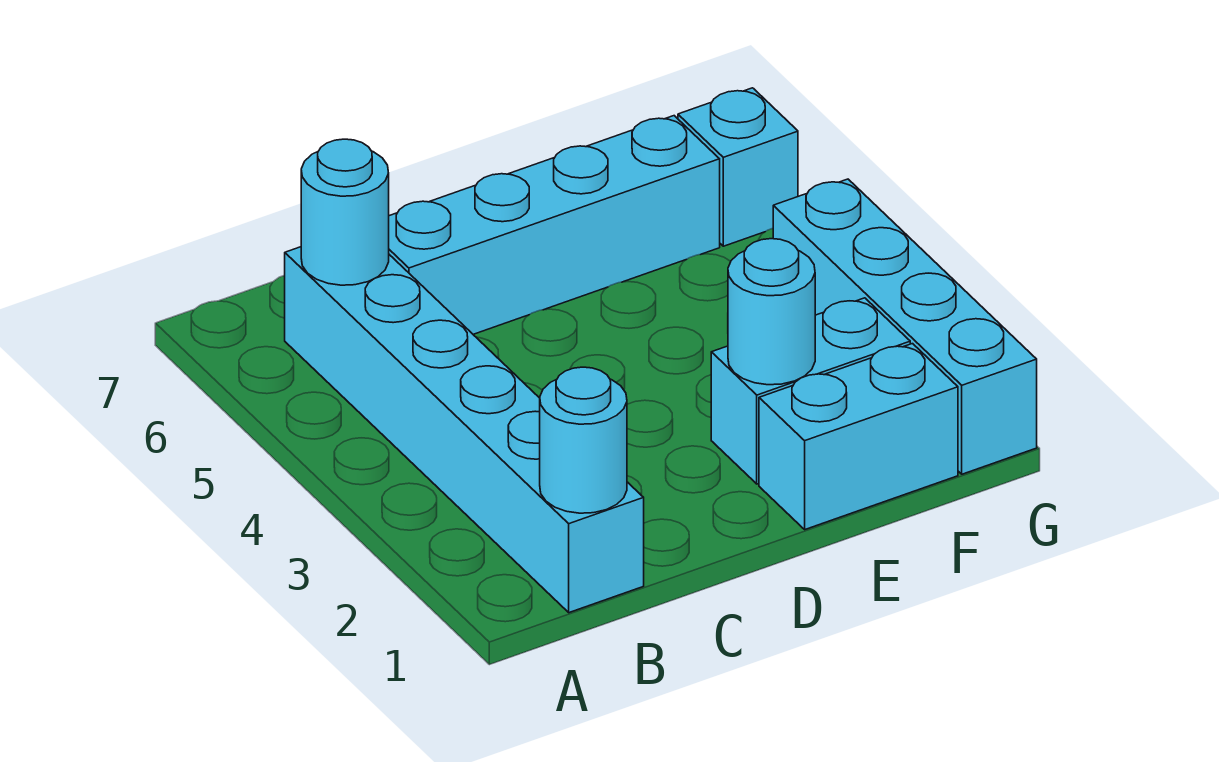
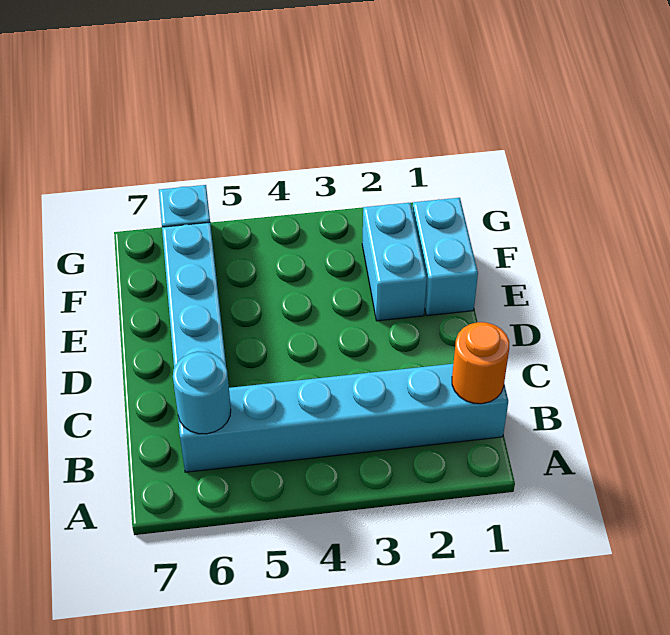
cyan 1x1 round brick [540,367,627,513] -> orange 1x1 round brick [452,322,509,404]
cyan 1x1 round brick [728,239,815,385] -> none
cyan 1x4 brick [773,179,1037,474] -> none

